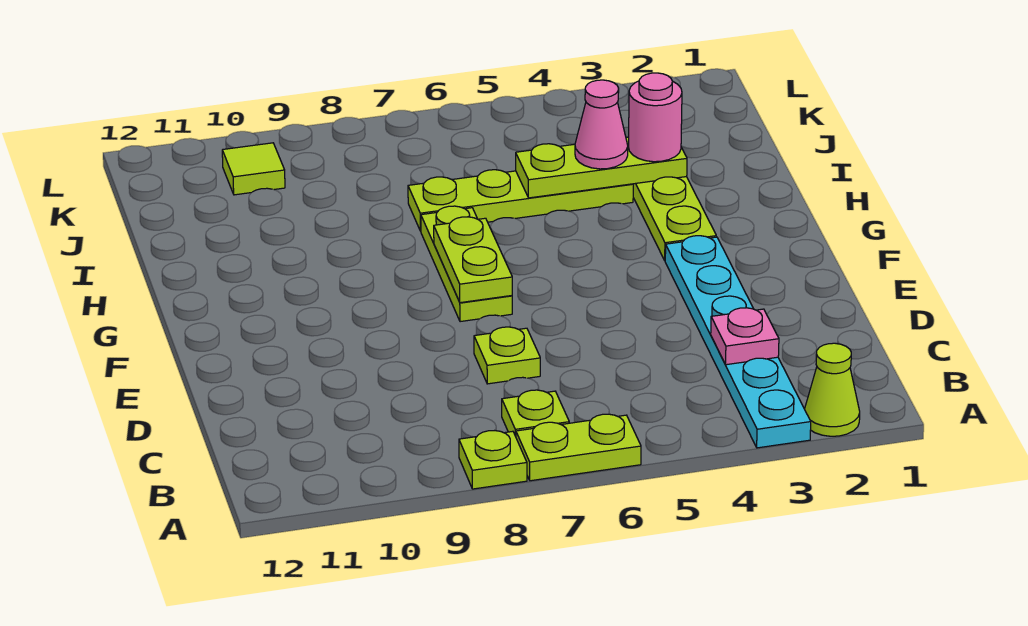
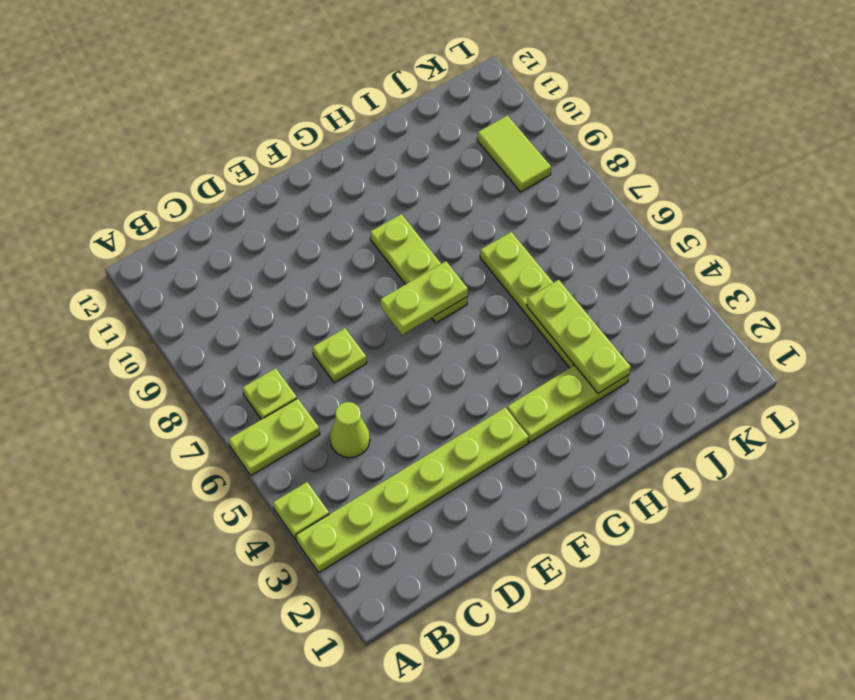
lime 1x1 cone [805,343,860,436] -> lime 1x1 cone moved to [330,402,370,458]
cyan 1x6 plate [665,236,811,448] -> lime 1x6 plate [296,407,529,572]
lime 1x2 plate [516,414,641,481] -> lime 1x2 plate turned to [229,398,320,475]
lime 1x1 plate [459,431,527,489] -> lime 1x1 plate moved to [273,482,329,540]
pink 1x1 plate [711,308,779,365] -> none
lime 1x3 plate [421,206,512,322] -> lime 1x3 plate turned to [370,214,468,323]
pink 1x1 round brick [629,73,682,162] -> none
pink 1x1 cone [575,80,628,169] -> none
lime 1x1 tile [222,143,285,195] -> lime 1x2 tile [477,116,551,192]

